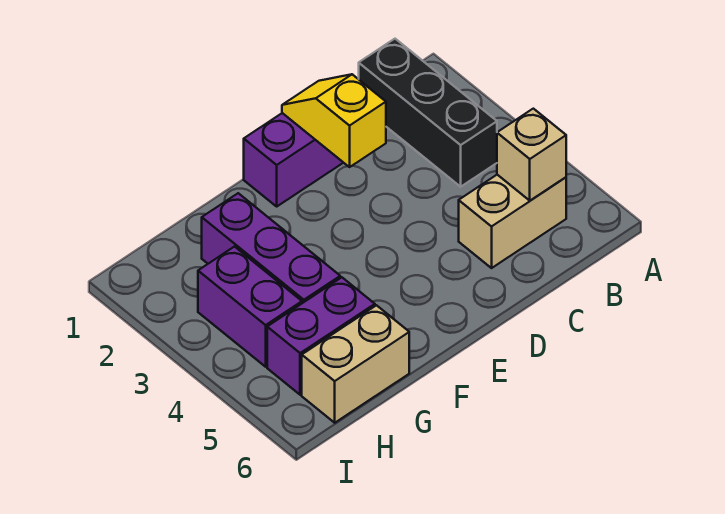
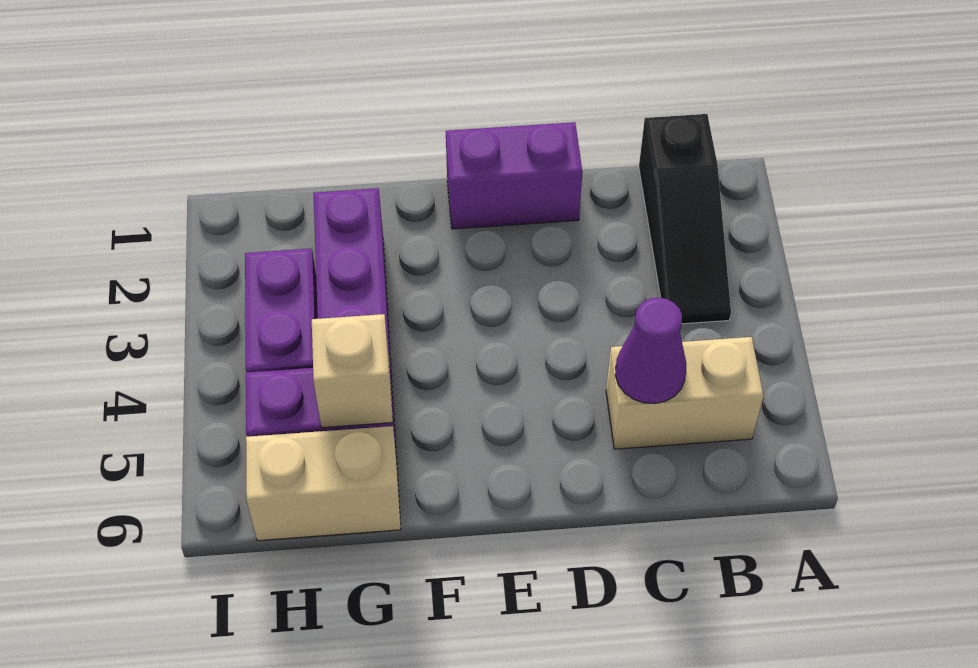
black 1x3 brick [359,39,497,187] -> black 1x3 slope [639,114,731,324]
tan 1x1 brick [497,109,566,201] -> tan 1x1 brick moved to [312,314,393,428]
none -> purple 1x1 cone [615,298,686,404]
yellow 1x2 slope [282,74,386,167] -> none

